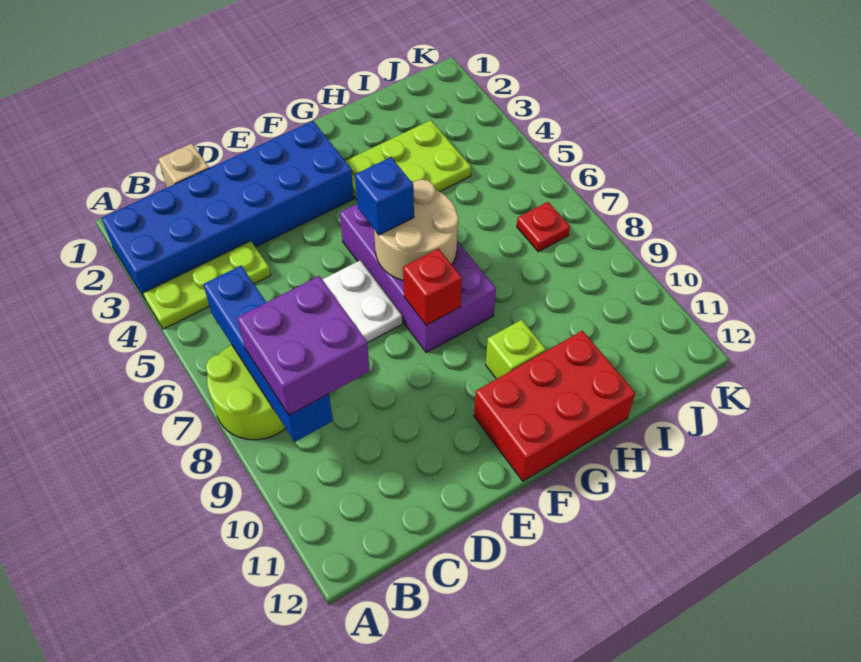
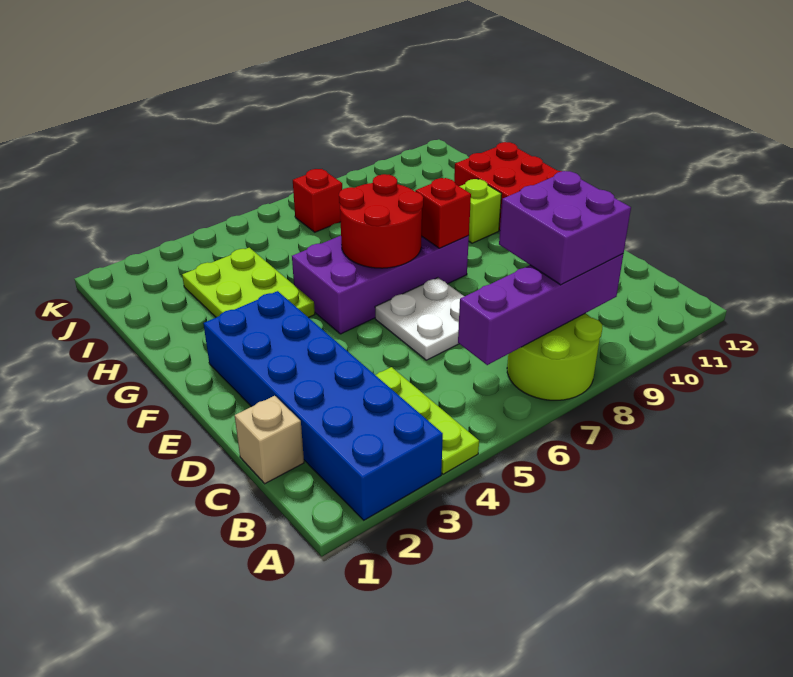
blue 1x4 brick [203,266,333,442] -> purple 1x4 brick [458,254,623,365]
tan 2x2 round brick [374,179,459,281] -> red 2x2 round brick [339,174,423,268]
blue 1x1 brick [355,157,414,235] -> none
red 1x1 plate [517,202,570,252] -> red 1x1 brick [293,169,342,232]

